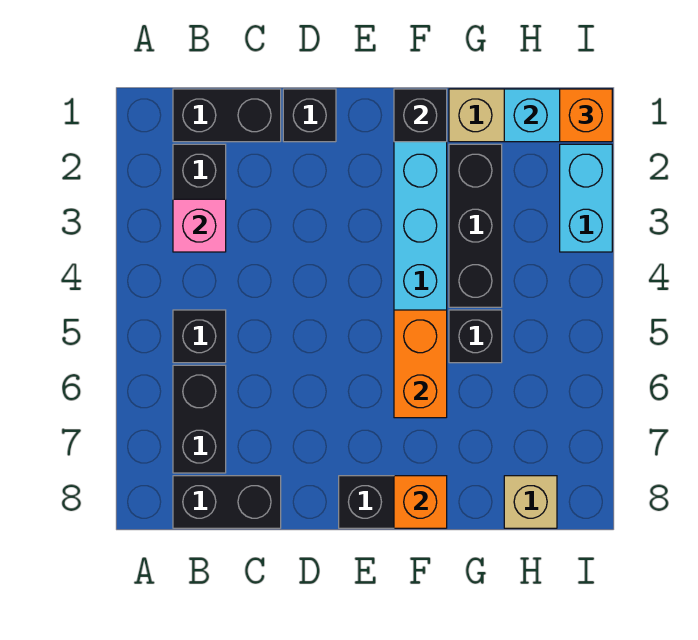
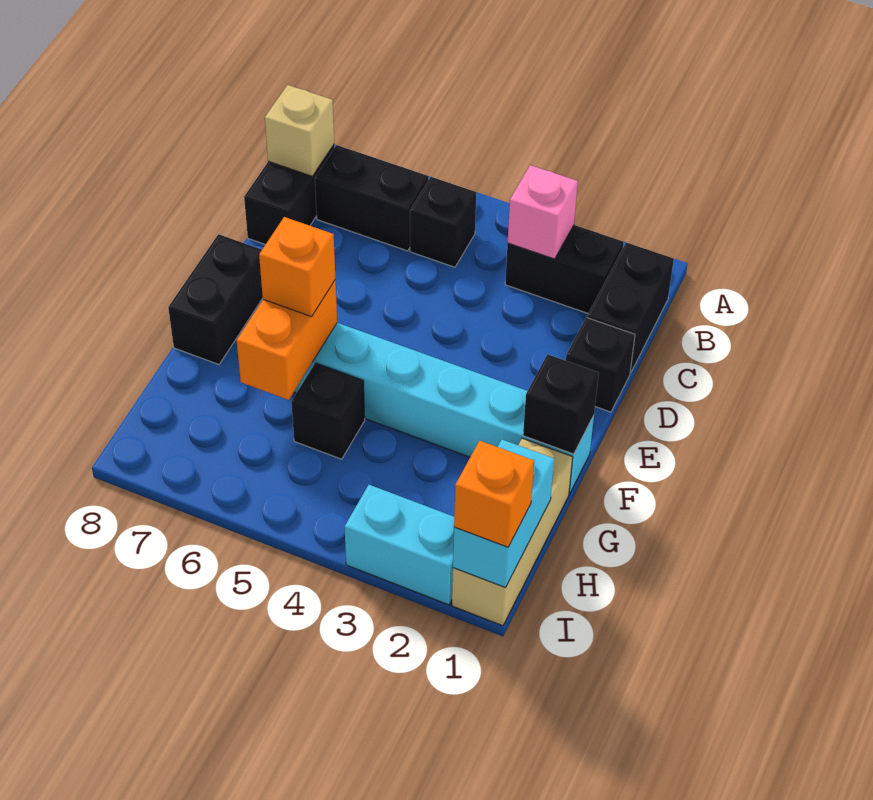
orange 1x2 brick [394,310,447,418] -> orange 1x2 brick turned to [237,280,337,400]
orange 1x1 brick [394,476,447,528] -> orange 1x1 brick moved to [259,217,335,317]
black 1x3 brick [449,144,502,307] -> none
tan 1x1 brick [504,476,557,528] -> tan 1x1 brick moved to [265,85,334,176]

